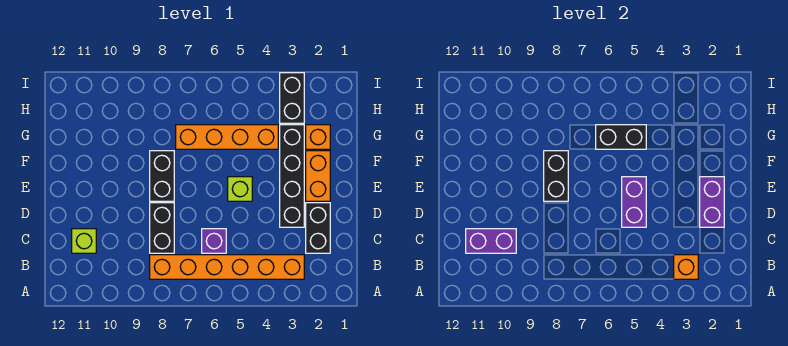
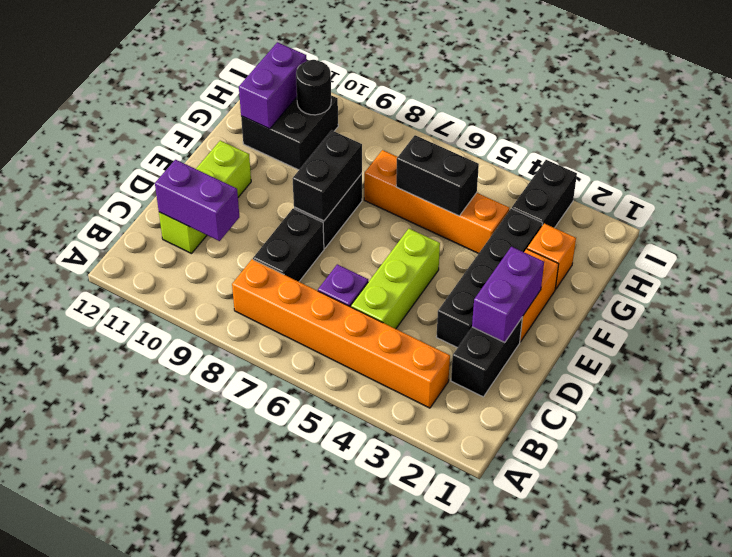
orange 1x1 brick [674,255,698,279] -> none
lime 1x1 brick [72,229,96,253] -> lime 1x3 brick [159,141,251,254]
purple 1x2 brick [622,177,646,227] -> purple 1x2 brick moved to [239,42,307,129]
lime 1x1 brick [228,177,252,201] -> lime 1x3 brick [351,229,440,329]
none -> black 2x2 brick [241,95,338,170]
none -> black 1x1 round brick [296,60,331,115]

